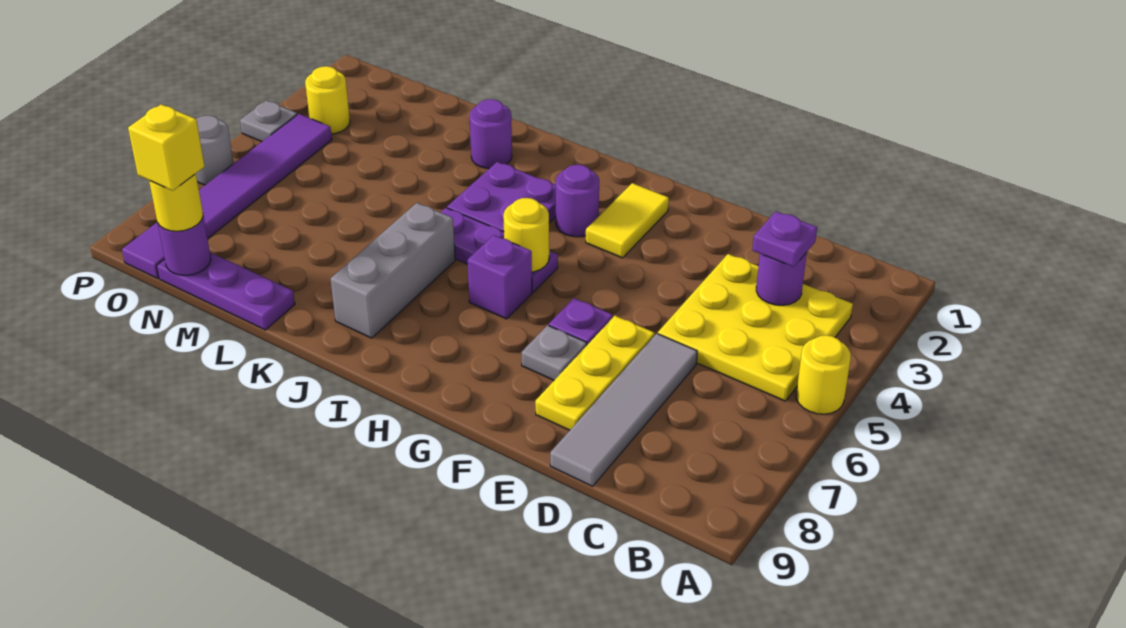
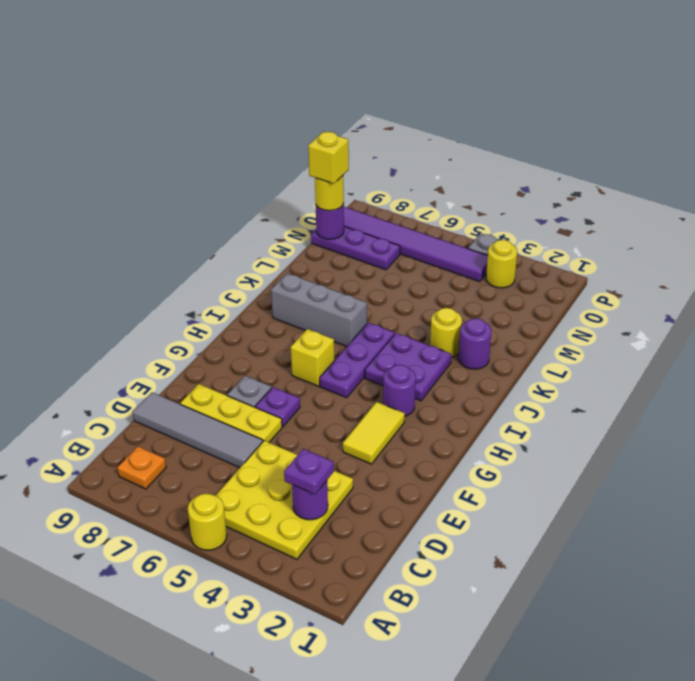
none -> orange 1x1 plate [117,446,166,489]
yellow 1x2 tile [586,183,669,258] -> yellow 1x2 tile turned to [343,402,405,464]
yellow 1x1 round brick [503,198,549,272] -> yellow 1x1 round brick moved to [430,308,462,358]
purple 1x1 brick [468,235,532,319] -> yellow 1x1 brick [291,329,334,386]
purple 1x3 plate [157,253,295,330] -> purple 1x3 plate turned to [311,227,400,270]
grey 1x1 round brick [196,115,234,185] -> none

